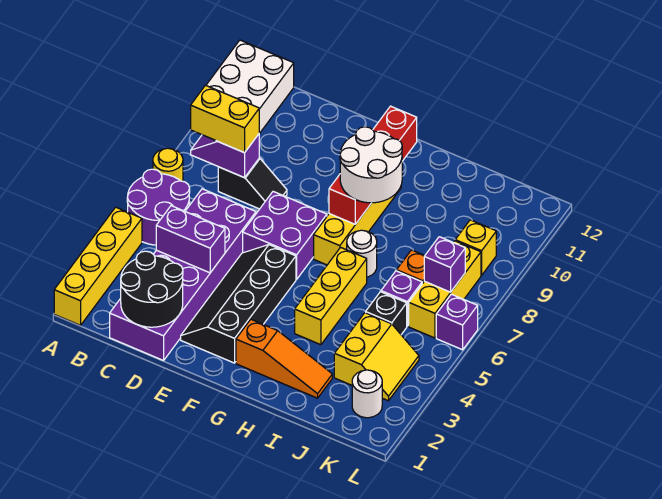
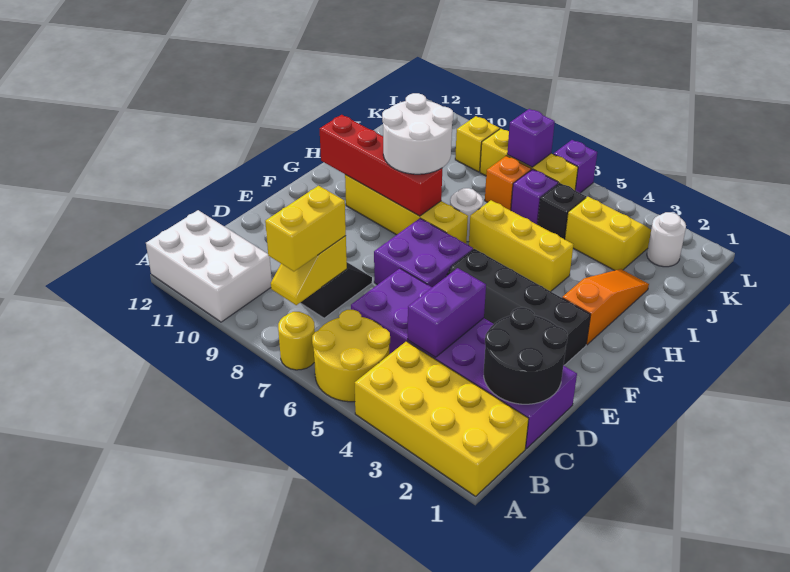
yellow 1x4 brick [54,207,142,325] -> yellow 2x4 brick [355,341,529,496]
purple 2x2 round brick [127,169,190,245] -> yellow 2x2 round brick [312,310,390,402]
purple 1x2 slope [191,134,259,178] -> yellow 1x2 slope [271,236,347,305]

